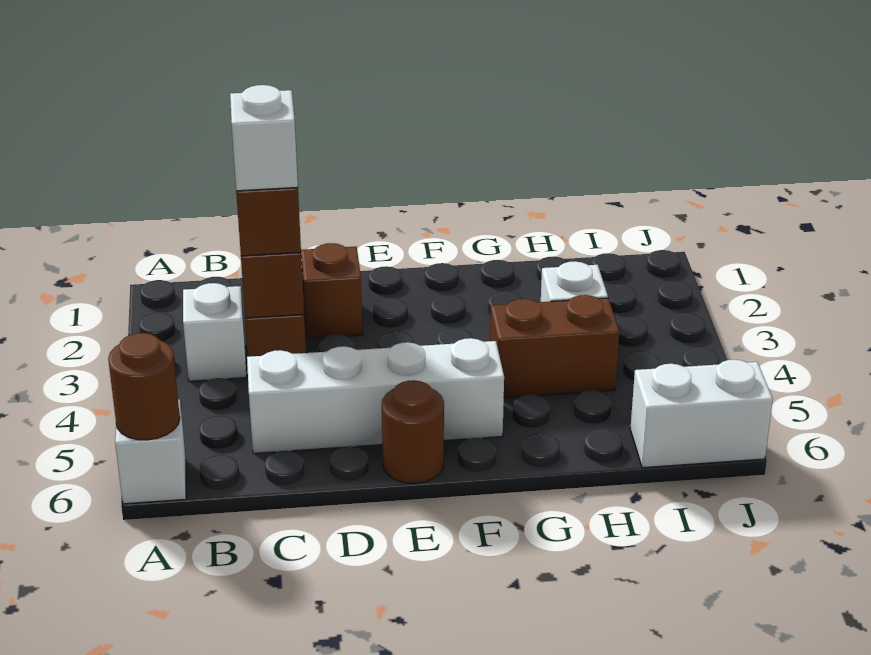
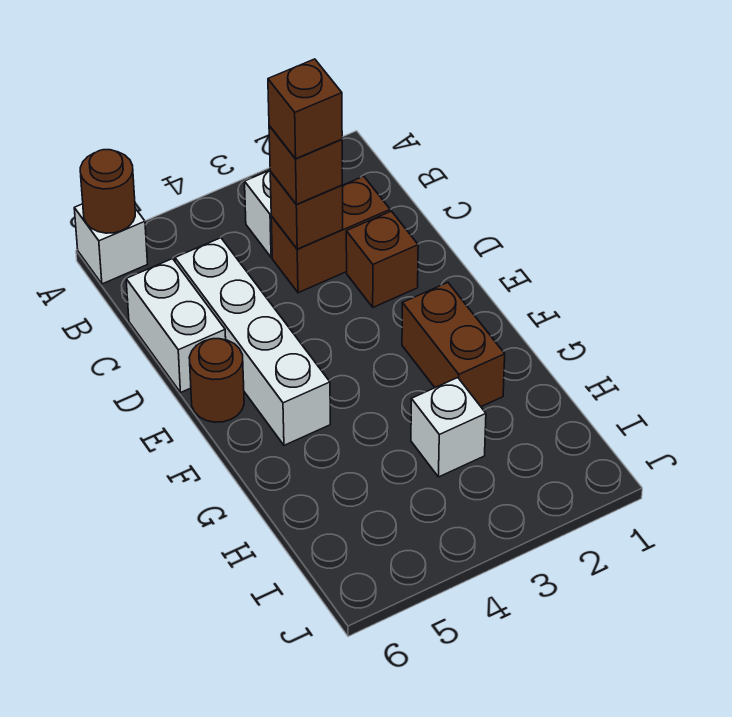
white 1x1 brick [230,85,298,191] -> brown 1x1 brick [268,59,342,159]
brown 1x2 brick [490,295,619,398] -> brown 1x2 brick moved to [402,283,505,406]
white 1x2 brick [630,360,773,468] -> white 1x2 brick moved to [126,259,226,392]

